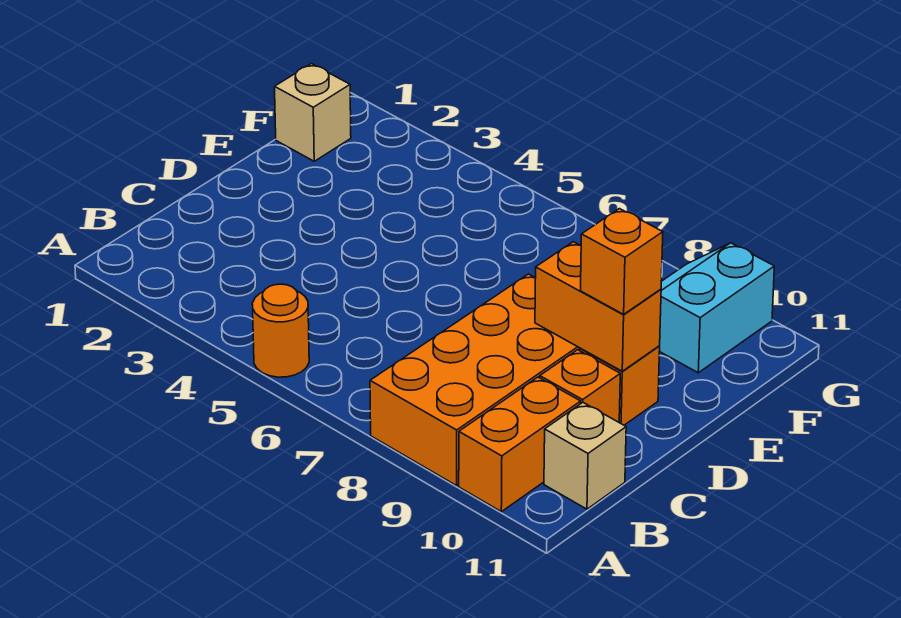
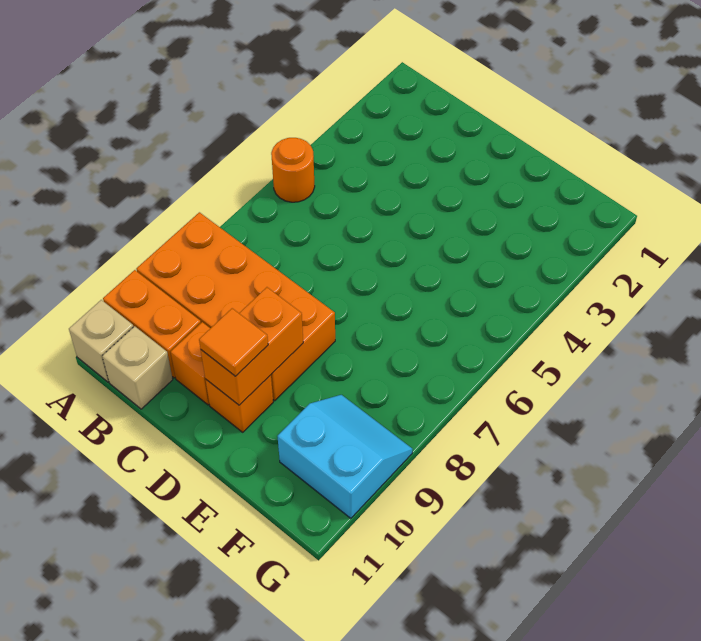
orange 1x1 brick [581,209,663,314] -> orange 1x1 tile [199,308,268,376]
tan 1x1 brick [275,64,351,161] -> tan 1x1 brick moved to [69,300,133,382]

